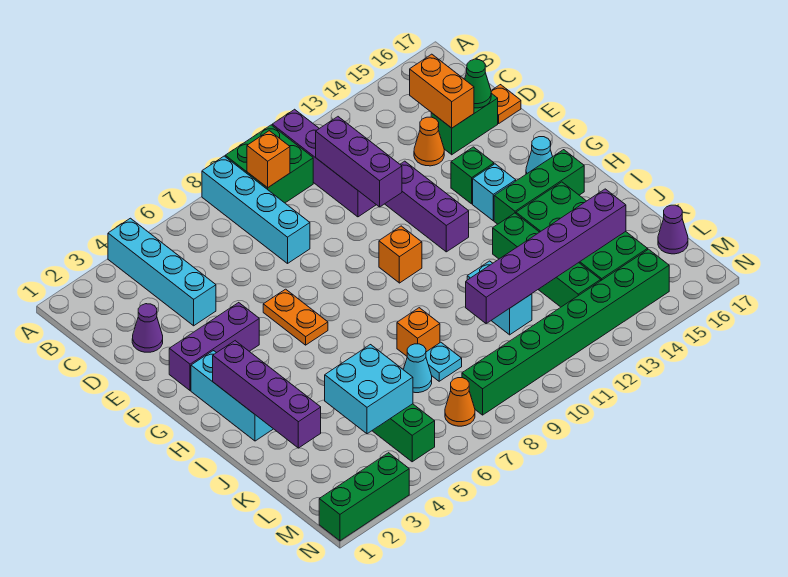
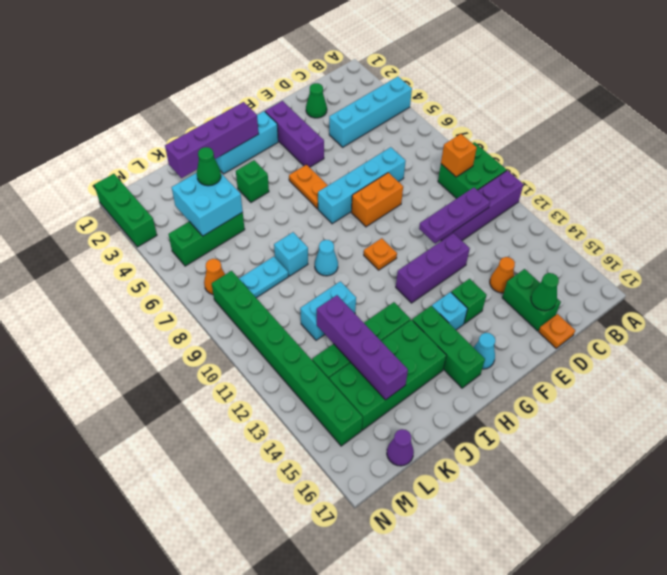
cyan 1x4 brick [202,156,310,263] -> cyan 1x4 brick moved to [318,147,406,224]
purple 1x3 brick [316,117,402,207] -> purple 1x3 plate [419,188,490,244]
orange 1x2 brick [410,54,474,128] -> orange 1x2 brick moved to [351,173,403,227]
purple 1x1 cone [132,304,163,352] -> green 1x1 cone [306,83,327,118]
orange 1x2 plate [263,289,328,345] -> orange 1x2 plate turned to [289,164,328,209]
orange 1x1 brick [379,226,422,283] -> orange 1x1 plate [364,238,397,270]
none -> green 1x1 brick [236,160,269,202]
orange 1x1 brick [397,308,440,356] -> cyan 1x1 brick [274,232,308,276]
none -> green 1x1 cone [197,147,221,186]
cyan 1x1 cone [403,344,432,393] -> cyan 1x1 cone moved to [315,240,338,276]
cyan 1x1 plate [426,342,462,381] -> cyan 1x2 plate [239,257,288,298]
purple 1x6 brick [466,189,626,323] -> purple 1x4 brick [317,295,408,400]

